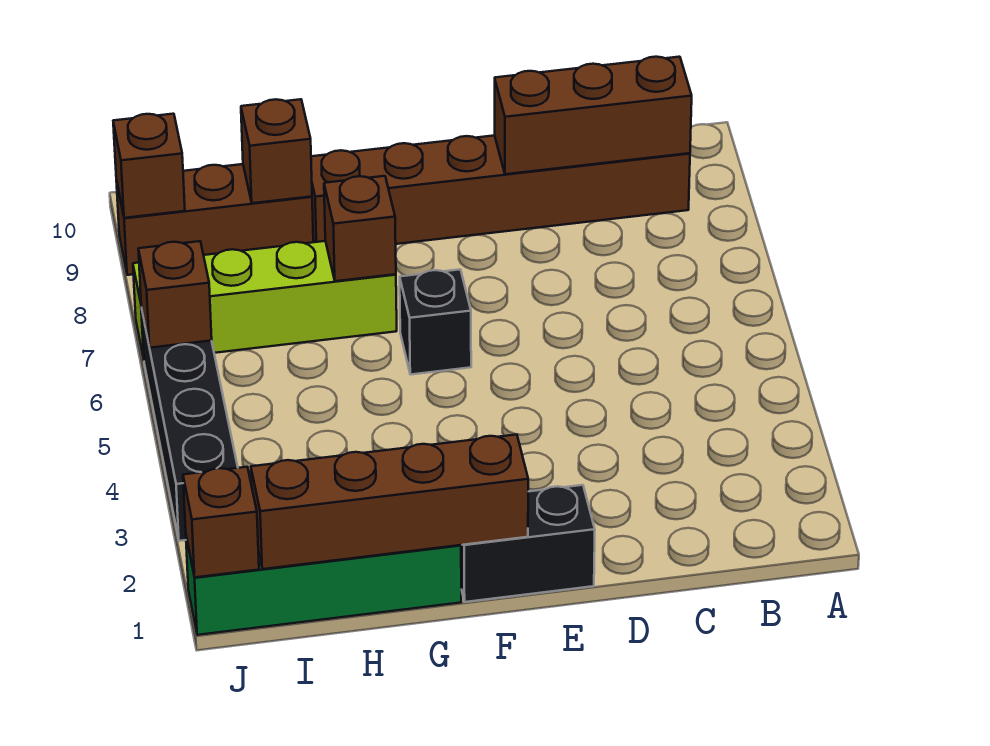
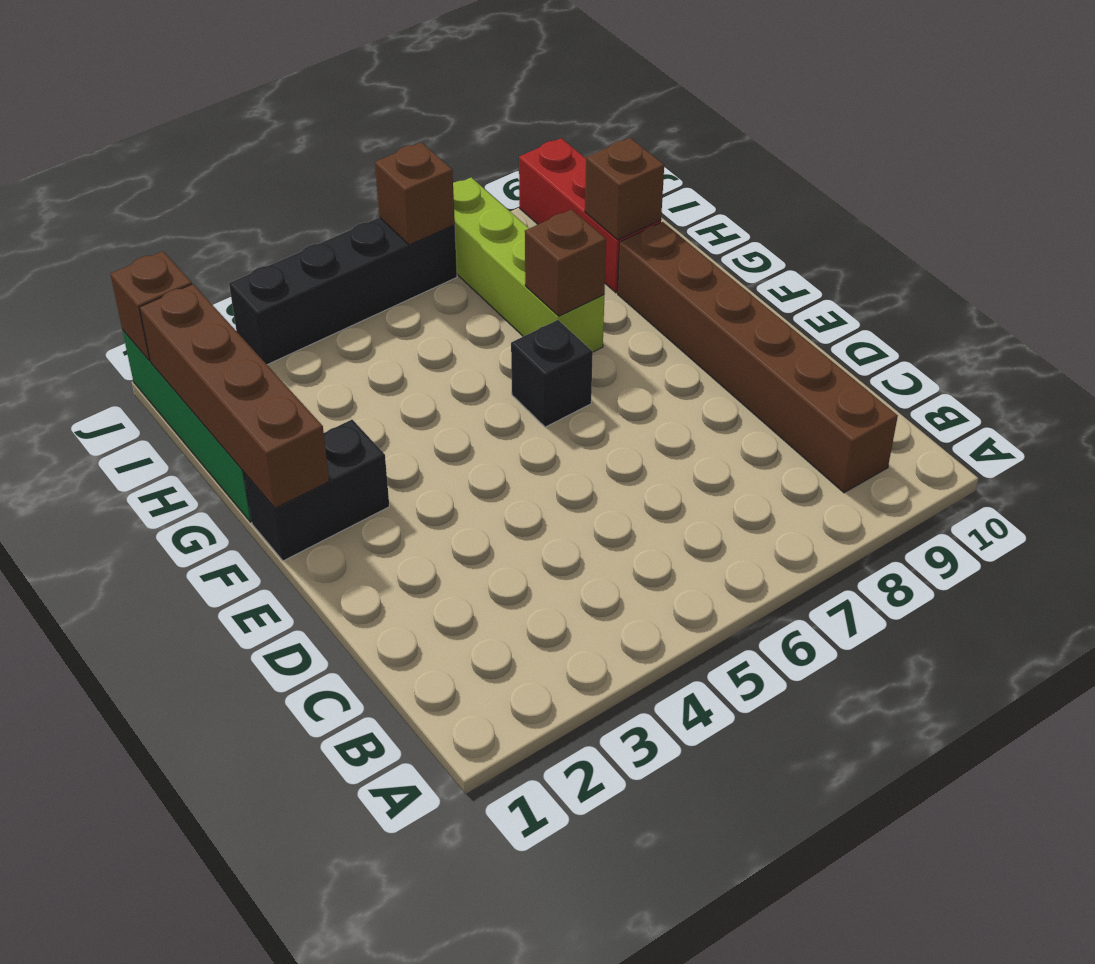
brown 1x3 brick [495,57,692,174] -> none
black 1x2 brick [461,485,595,602] -> black 1x2 brick turned to [244,420,389,561]
brown 1x3 brick [116,164,313,275] -> red 1x3 brick [519,138,661,293]
brown 1x1 brick [113,114,185,218] -> none

